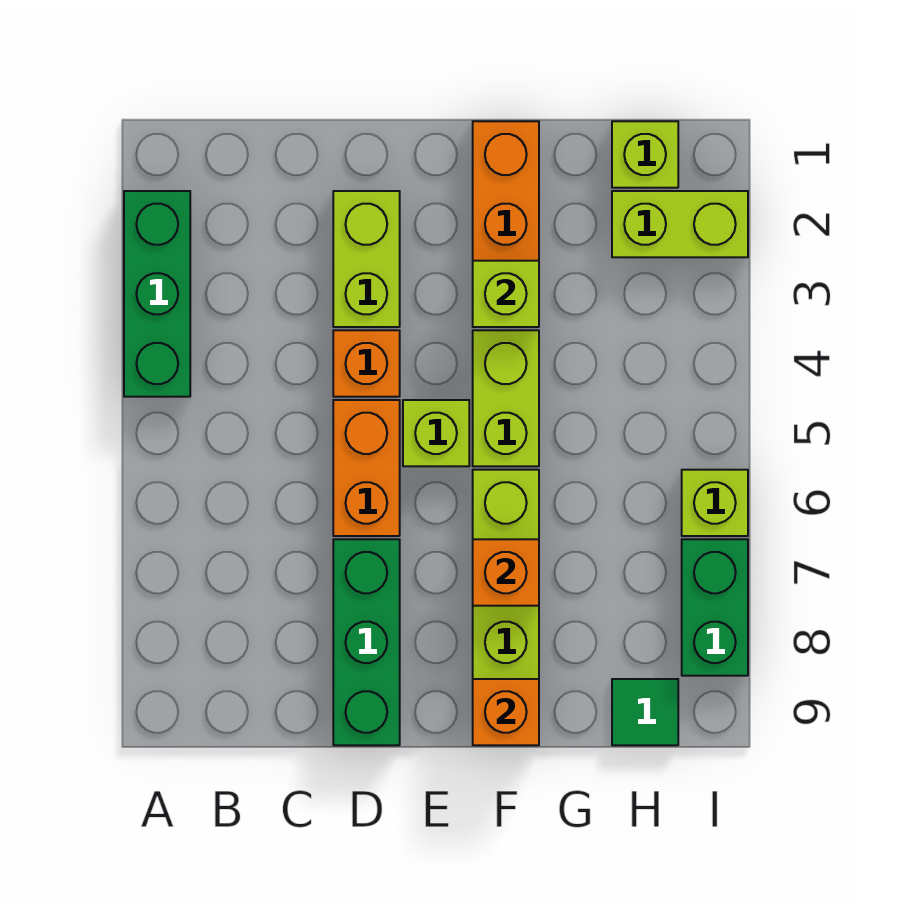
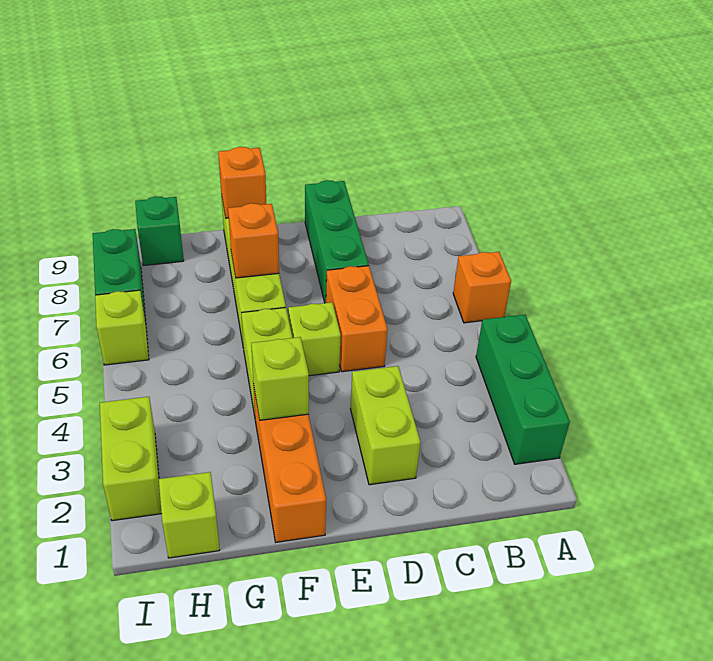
orange 1x1 brick [333,330,400,397] -> orange 1x1 brick moved to [453,252,511,323]
lime 1x2 brick [612,191,748,257] -> lime 1x2 brick turned to [100,397,162,521]
green 1x1 tile [612,679,678,745] -> green 1x1 brick [135,196,184,266]

